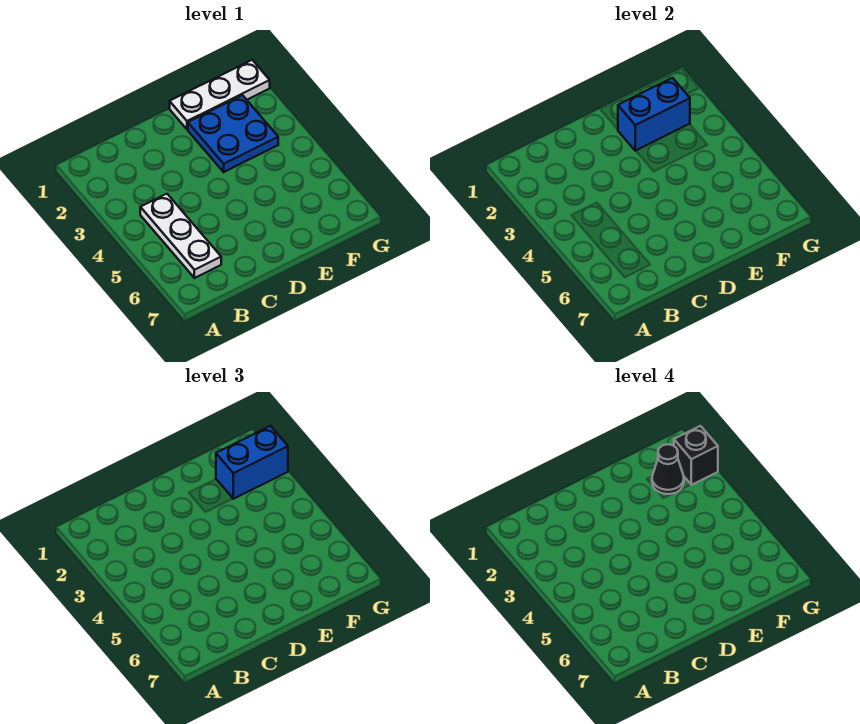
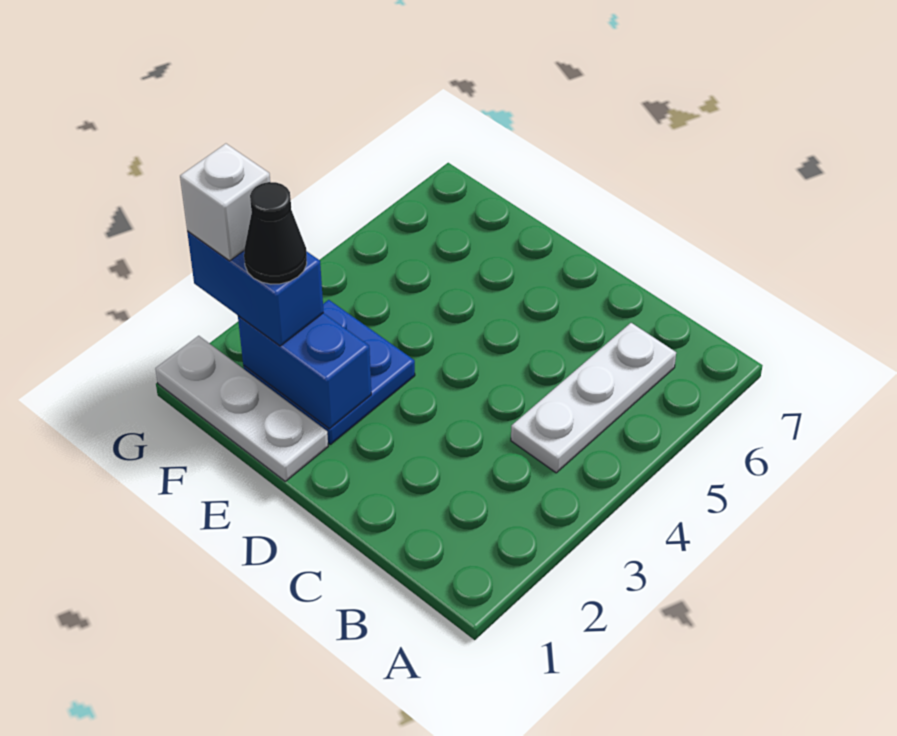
black 1x1 brick [674,426,718,485] -> white 1x1 brick [180,144,270,261]

